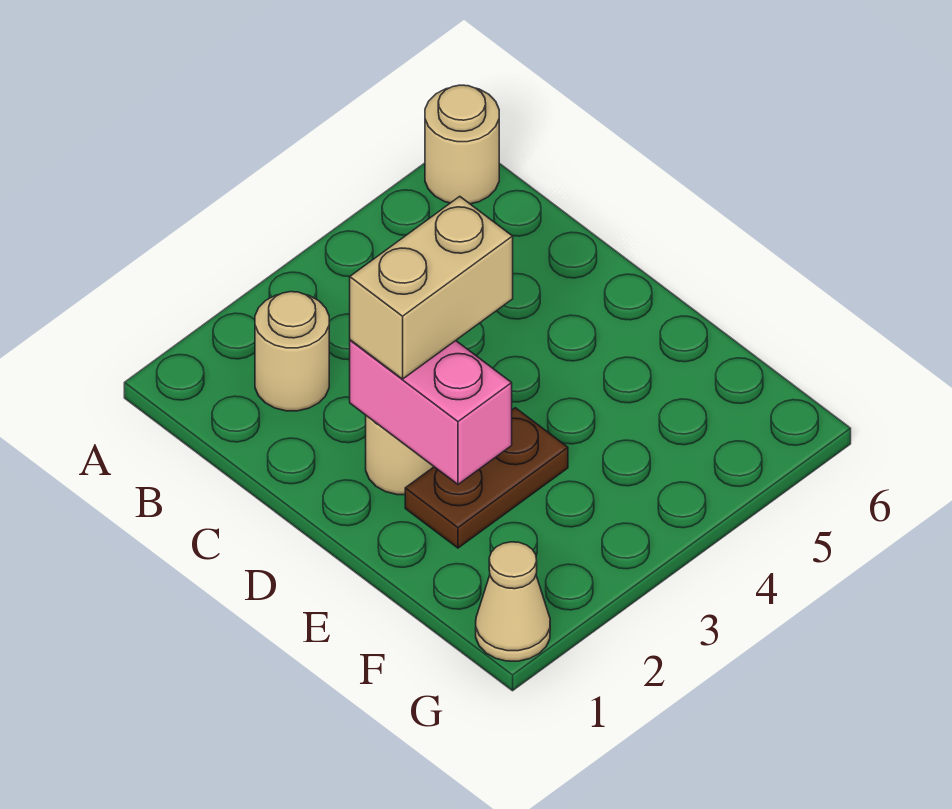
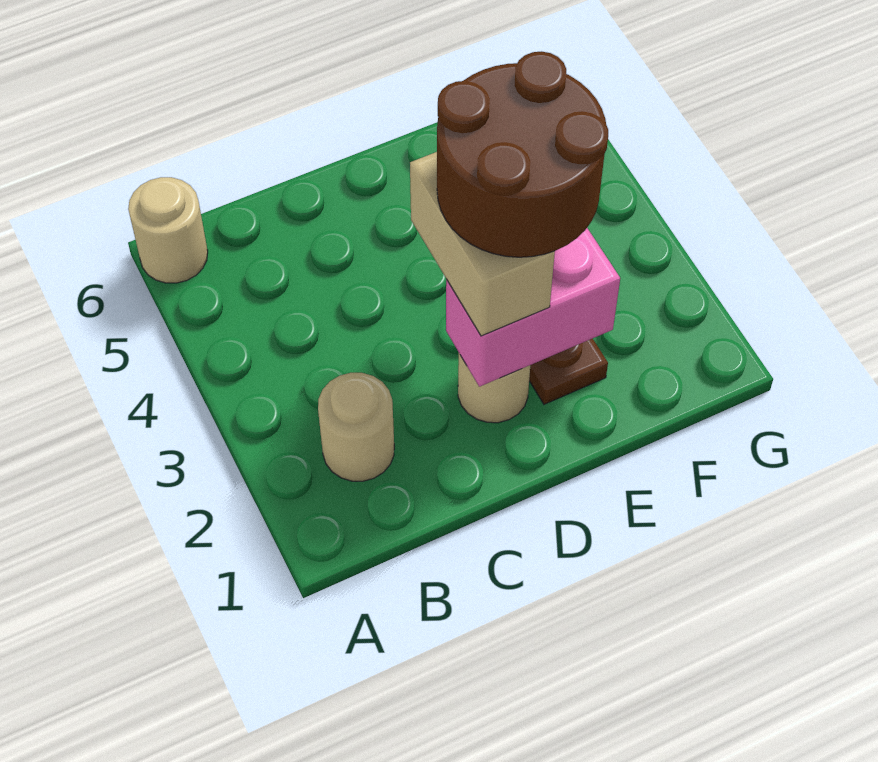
none -> brown 2x2 round brick [437,51,608,257]
tan 1x1 cone [476,542,550,661] -> none

